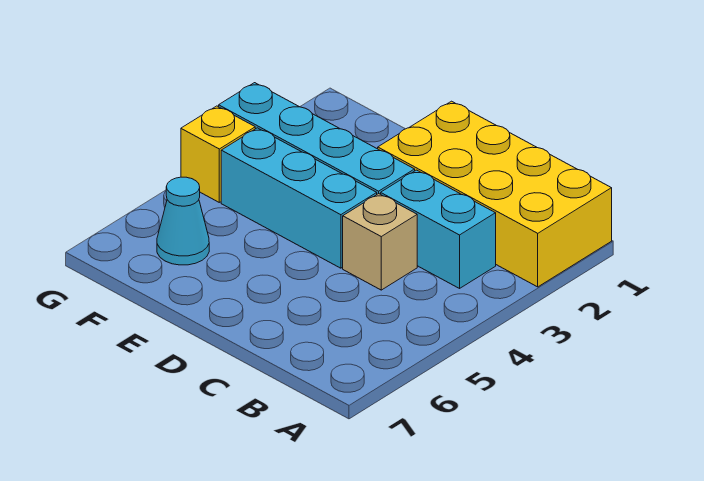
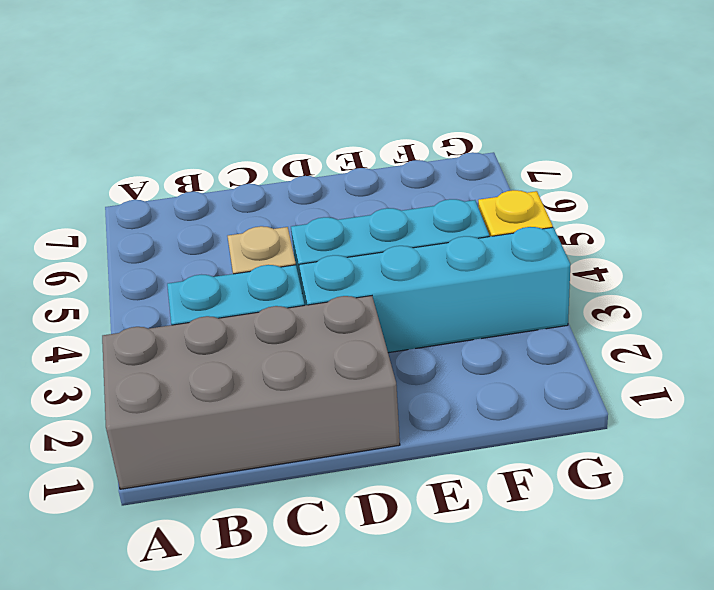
yellow 2x4 brick [378,101,612,287] -> grey 2x4 brick [102,296,400,489]
cyan 1x1 cone [157,177,209,265] -> none

